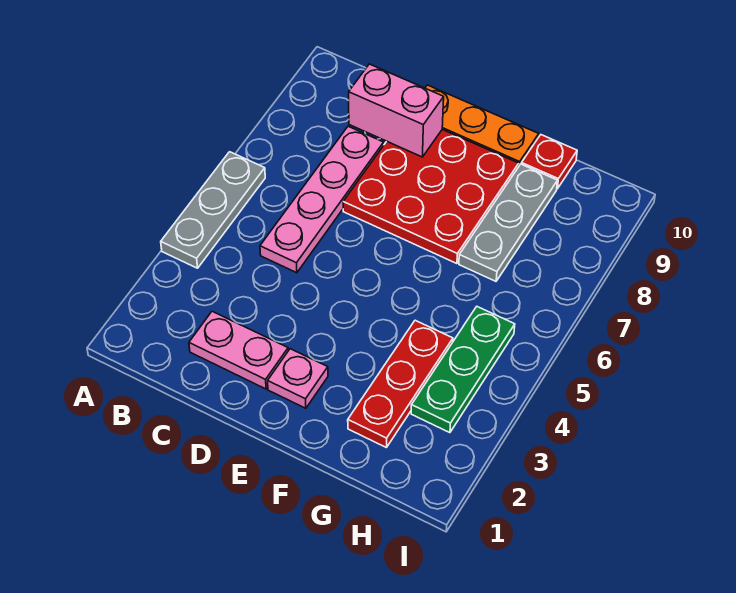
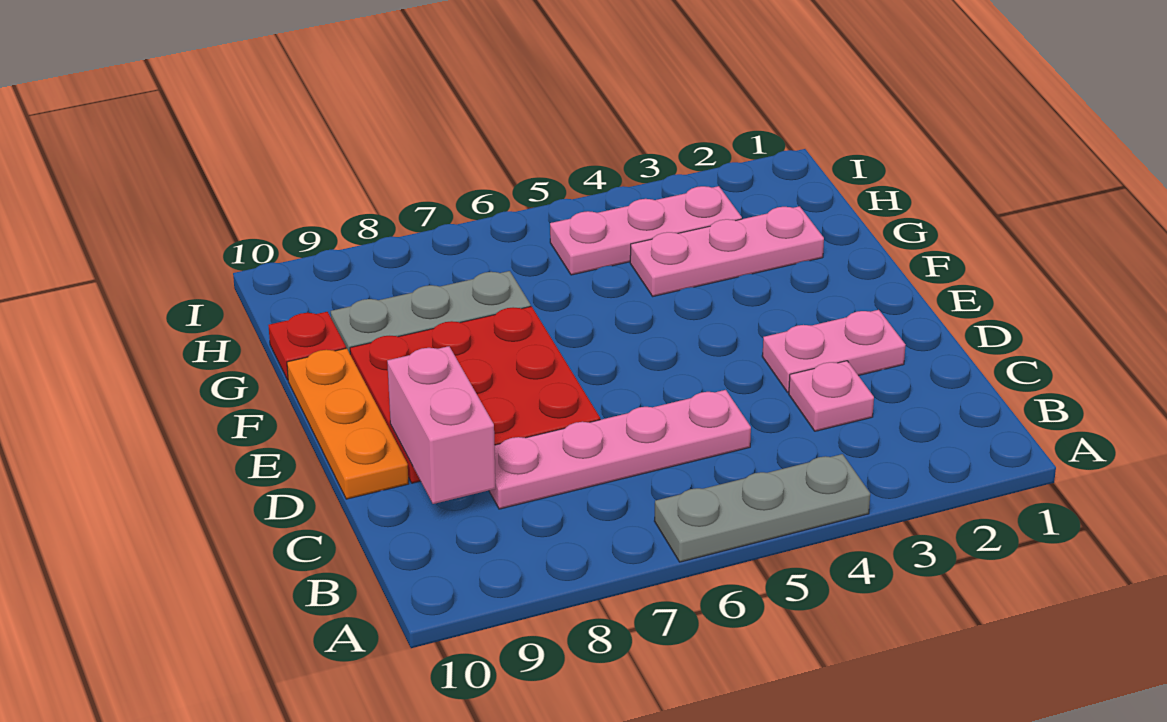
pink 1x2 plate [189,311,288,389] -> pink 1x2 plate turned to [762,310,905,392]
pink 1x1 plate [268,349,328,408] -> pink 1x1 plate moved to [789,361,874,431]
red 1x3 plate [348,320,453,448] -> pink 1x3 plate [630,206,824,296]
green 1x3 plate [411,307,515,433] -> pink 1x3 plate [550,186,742,275]

